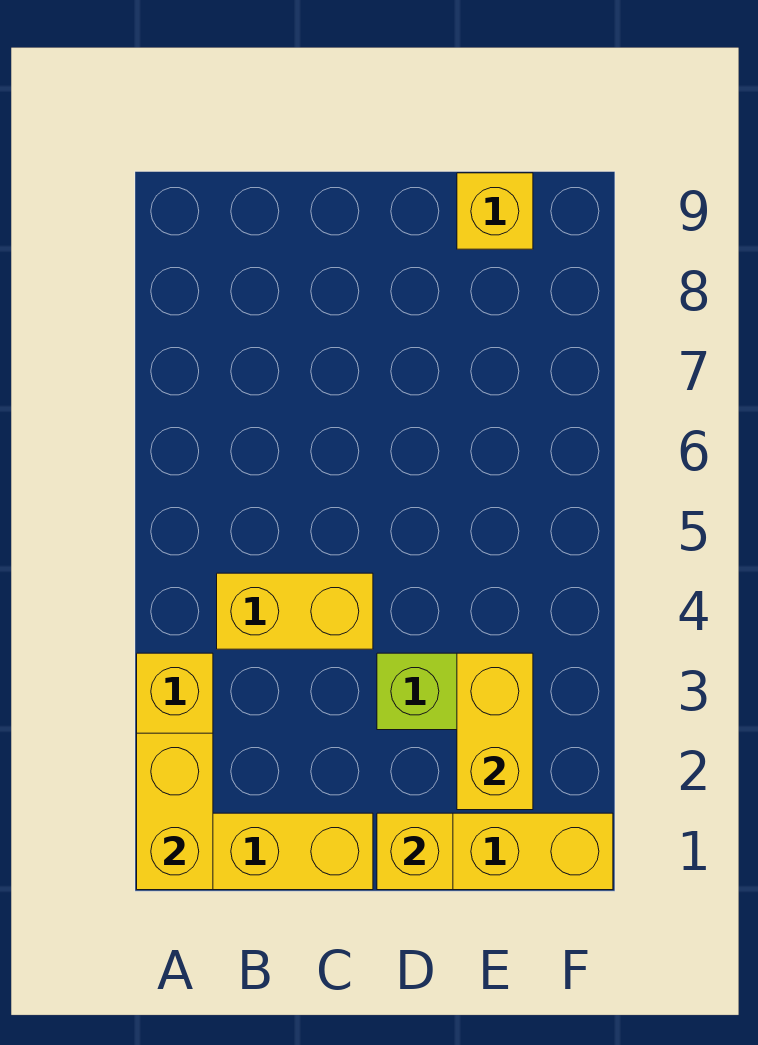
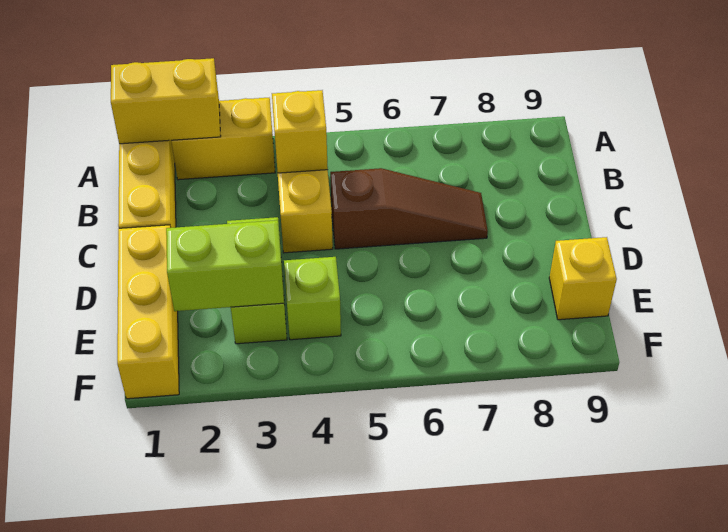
none -> brown 1x3 slope [330,168,488,249]
yellow 1x1 brick [377,813,453,890] -> yellow 1x1 brick moved to [272,90,328,173]
yellow 1x2 brick [457,653,533,810] -> lime 1x2 brick [166,220,284,311]
none -> lime 1x1 brick [284,257,341,340]

